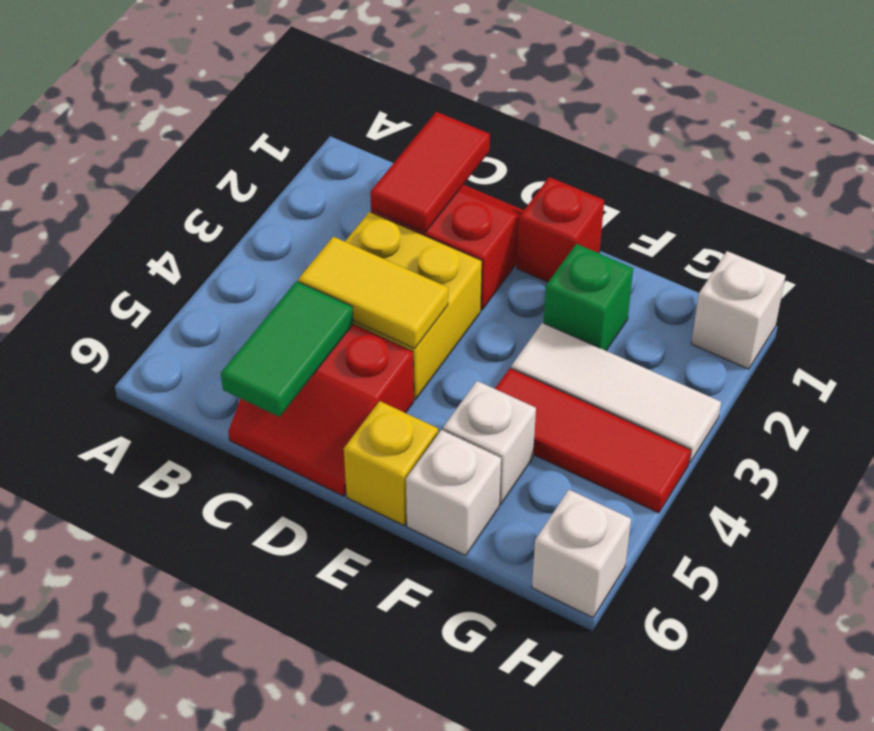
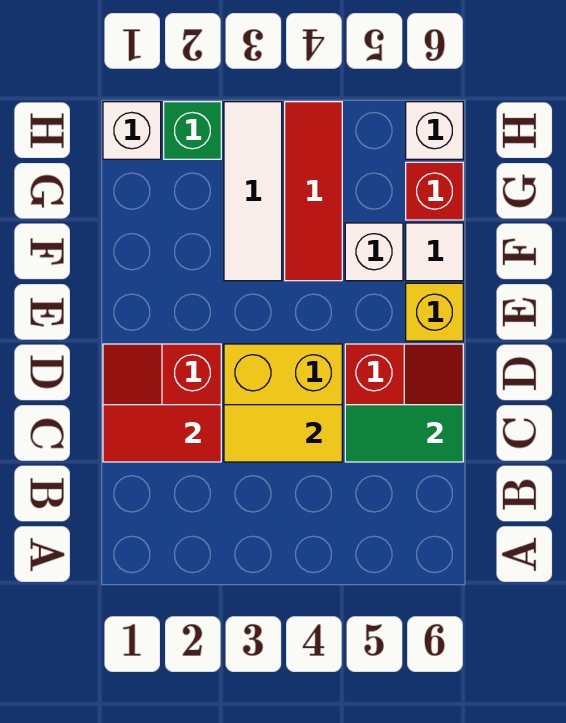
yellow 1x2 tile [298,237,448,349] -> yellow 1x2 tile turned to [224,405,342,462]
red 1x1 brick [517,177,604,282] -> red 1x1 brick moved to [406,162,463,220]
green 1x1 brick [544,244,633,351] -> green 1x1 brick moved to [164,102,221,159]
white 1x1 brick [406,430,501,556] -> white 1x1 tile [406,223,463,281]

